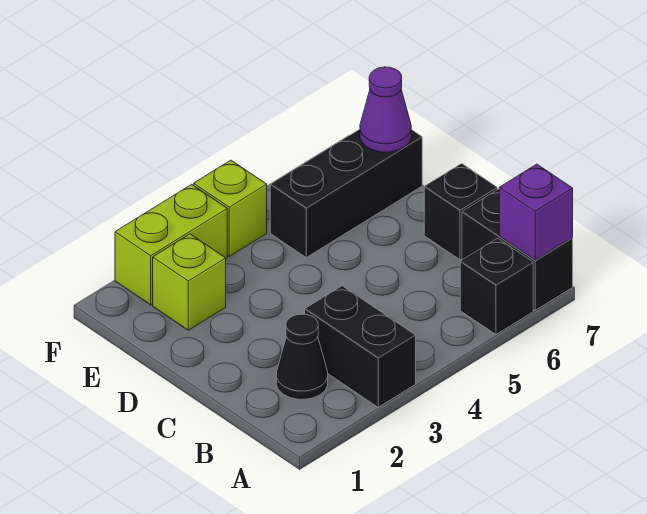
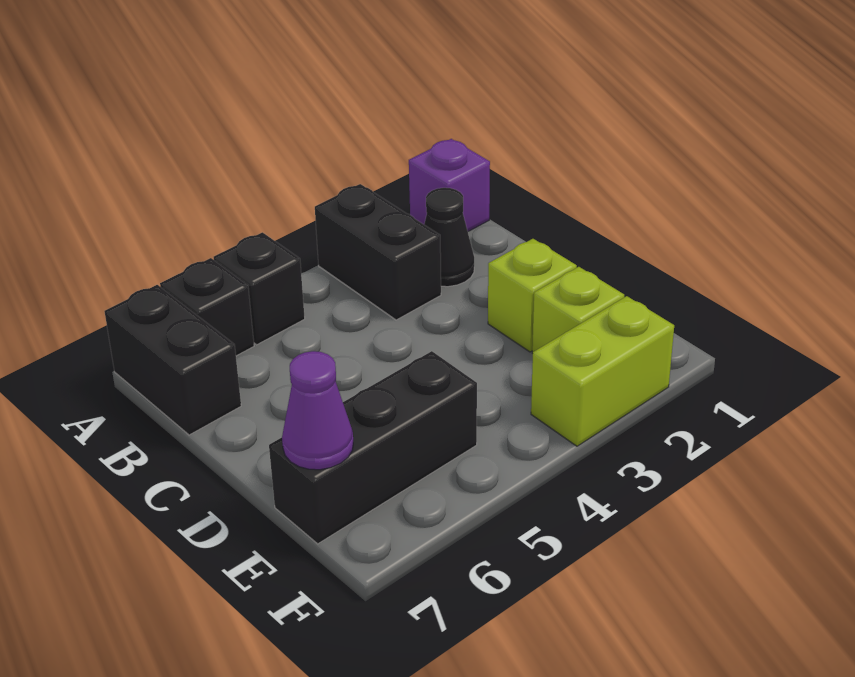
purple 1x1 brick [499,164,573,261] -> purple 1x1 brick moved to [409,139,490,231]
black 1x1 brick [424,163,497,260] -> black 1x1 brick moved to [214,232,305,345]
lime 1x1 brick [194,160,267,256] -> lime 1x1 brick moved to [488,239,577,352]

